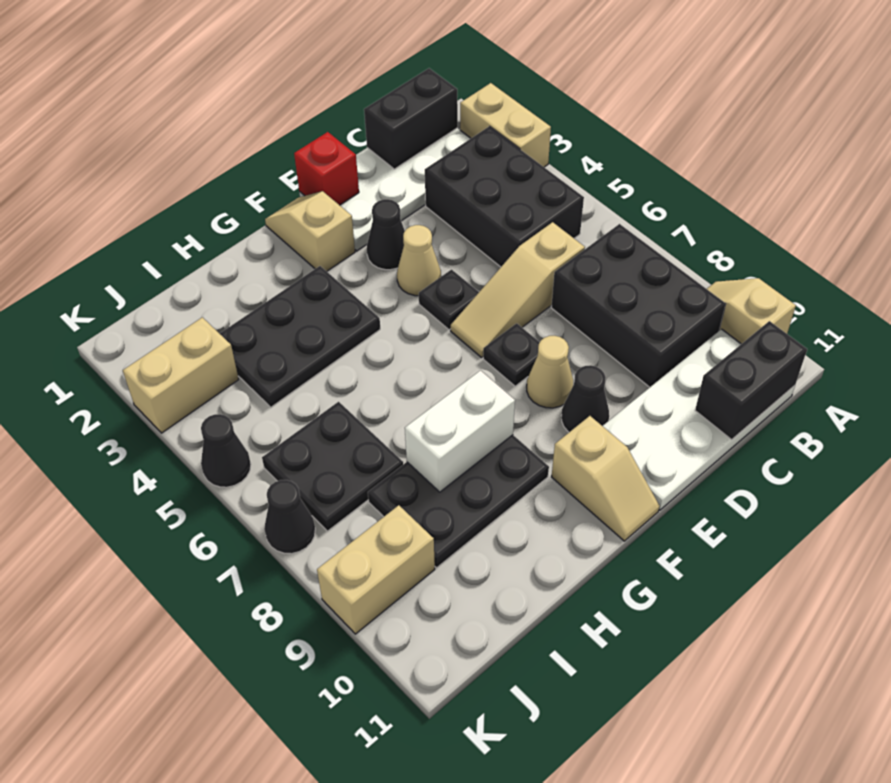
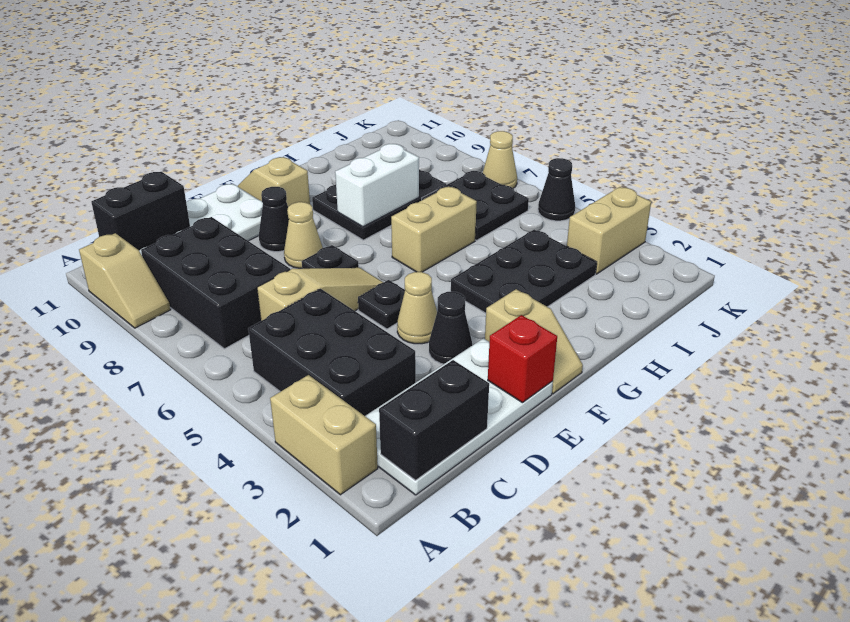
tan 1x2 brick [317,505,435,634] -> tan 1x2 brick moved to [391,186,477,272]
black 1x1 cone [264,480,315,554] -> tan 1x1 cone [483,131,517,188]

